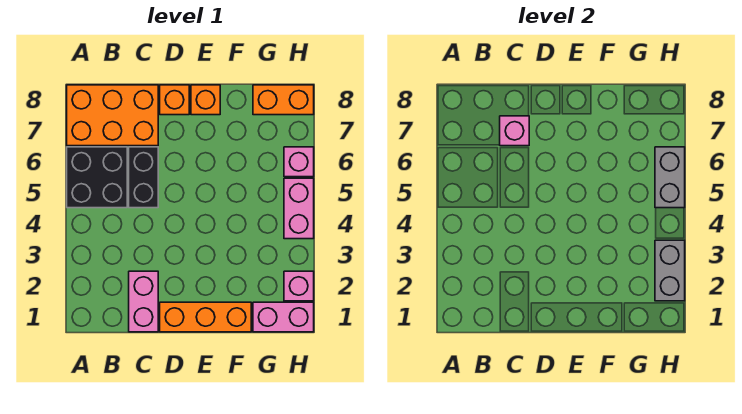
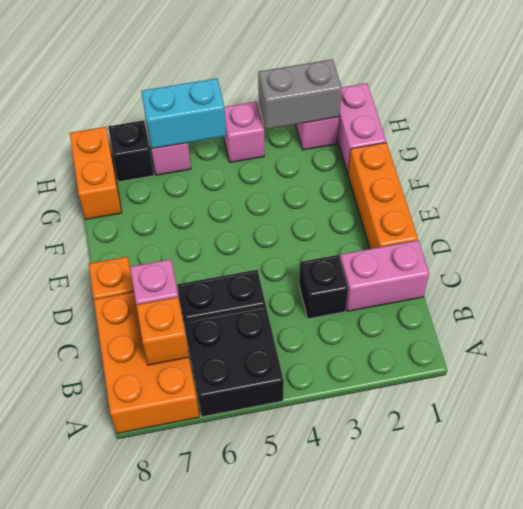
none -> black 1x1 brick [299,255,348,319]
orange 1x1 brick [191,85,220,115] -> orange 1x1 brick moved to [136,297,189,365]
pink 1x2 brick [284,178,314,239] -> pink 1x1 brick [224,102,264,163]
grey 1x2 brick [655,147,685,208] -> cyan 1x2 brick [141,78,226,149]
none -> black 1x1 brick [108,120,154,182]

